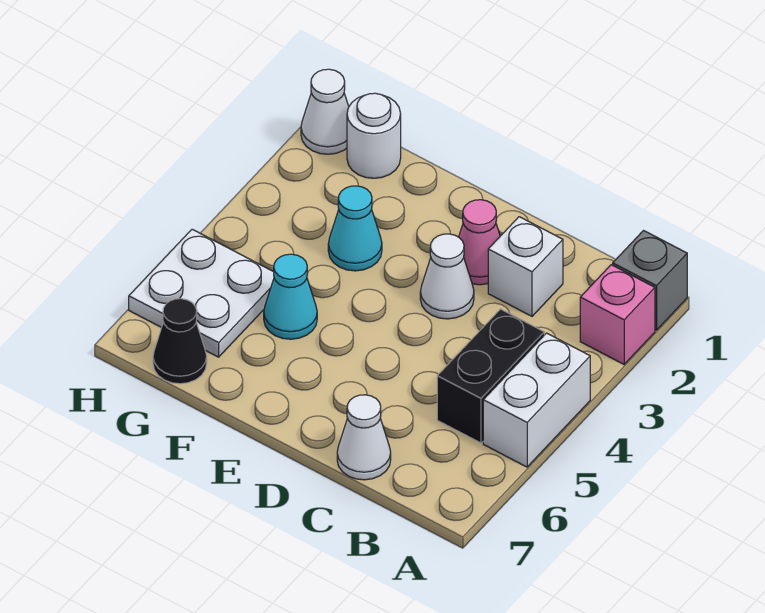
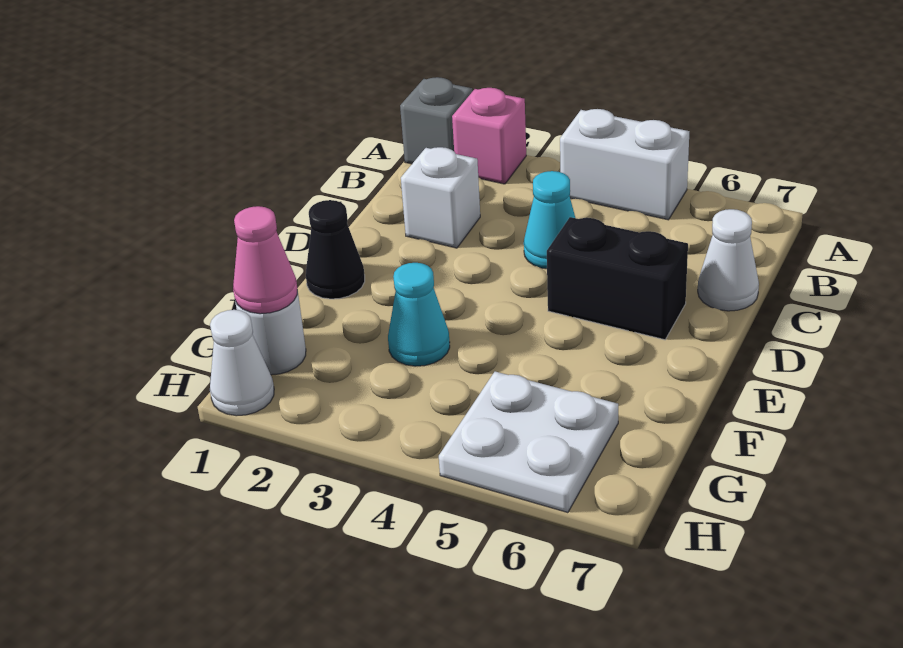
black 1x2 brick [437,309,544,443] -> black 1x2 brick moved to [547,217,688,340]
pink 1x1 cone [459,200,500,285] -> pink 1x1 cone moved to [233,206,297,314]
white 1x1 cone [420,234,474,319] -> none
cyan 1x1 cone [264,254,317,339] -> cyan 1x1 cone moved to [524,171,575,269]
black 1x1 cone [153,299,207,384] -> black 1x1 cone moved to [306,200,365,299]

